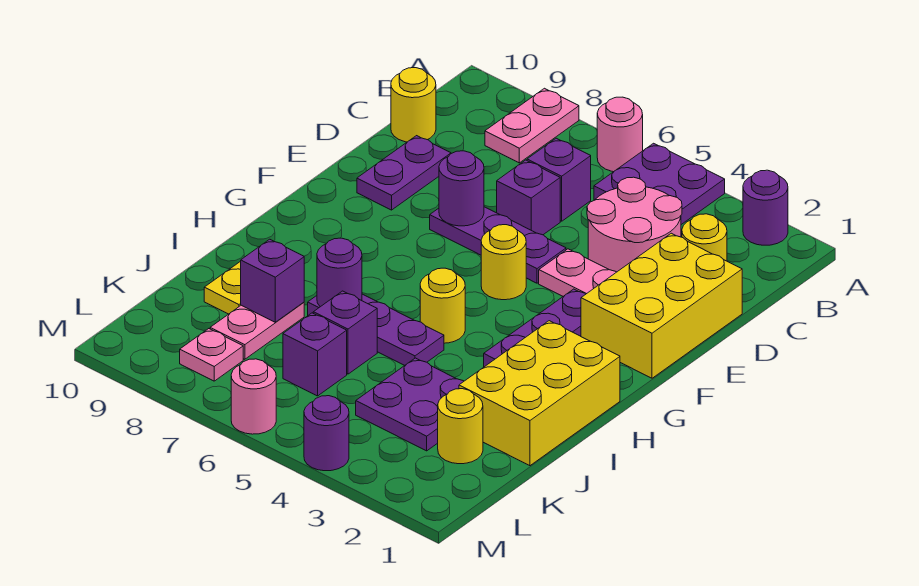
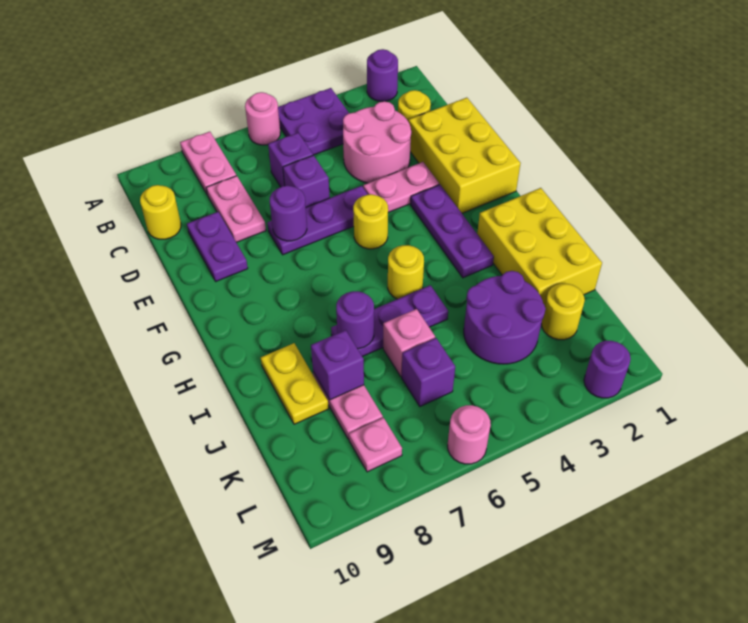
none -> pink 1x2 plate [206,176,266,242]
purple 2x2 plate [356,358,464,451] -> purple 2x2 round brick [464,271,546,364]
purple 1x1 brick [313,291,377,374] -> pink 1x1 brick [383,309,435,376]
purple 1x1 round brick [304,396,349,471] -> purple 1x1 round brick moved to [584,341,631,398]

